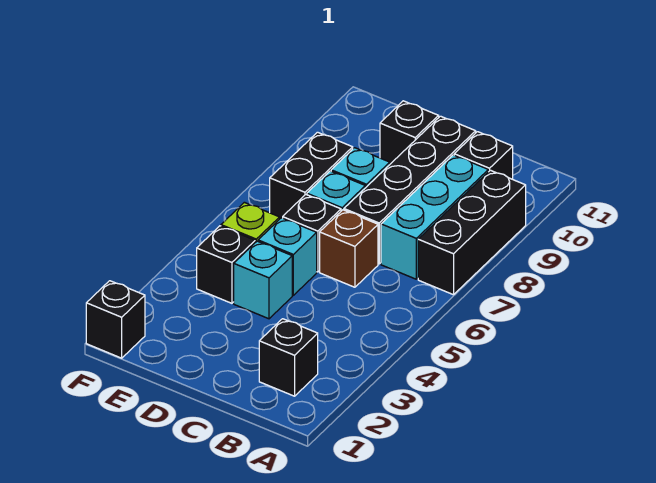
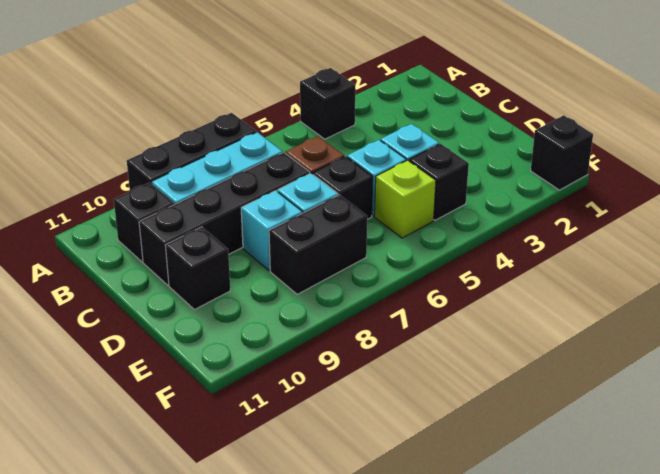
black 1x1 brick [259,319,318,396] -> black 1x1 brick moved to [300,68,355,139]

